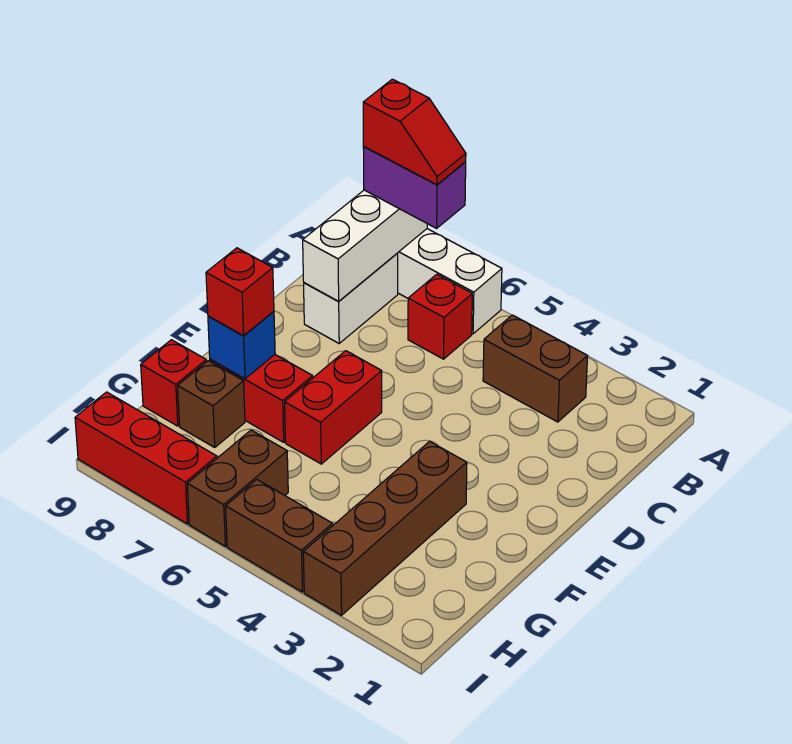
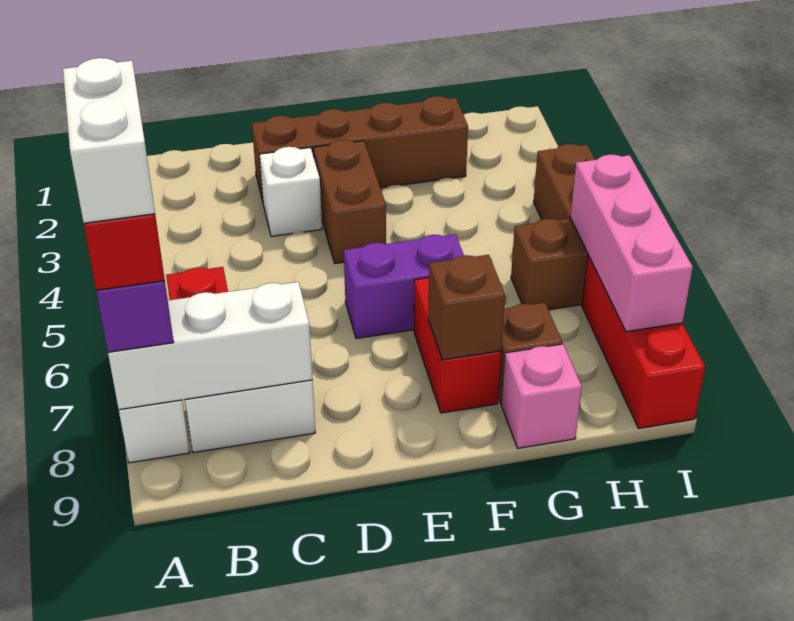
none -> white 1x2 brick [63,58,155,223]
brown 1x2 brick [483,315,588,422] -> brown 1x2 brick moved to [313,140,386,264]
none -> white 1x1 brick [259,147,322,236]
red 1x2 brick [285,351,382,464] -> purple 1x2 brick [344,234,464,339]
brown 1x4 brick [303,441,467,615] -> brown 1x4 brick moved to [252,96,468,201]
blue 1x1 brick [208,311,275,379] -> brown 1x1 brick [428,255,505,360]
red 1x1 brick [206,248,274,336] -> none
red 1x1 brick [141,340,206,426] -> pink 1x1 brick [501,344,582,448]
none -> pink 1x3 brick [570,154,693,332]

